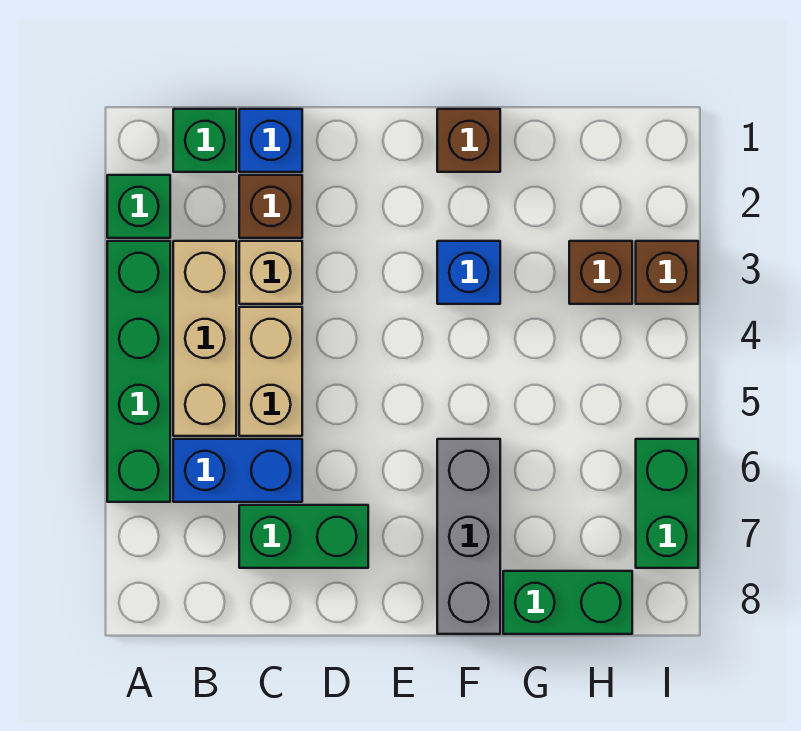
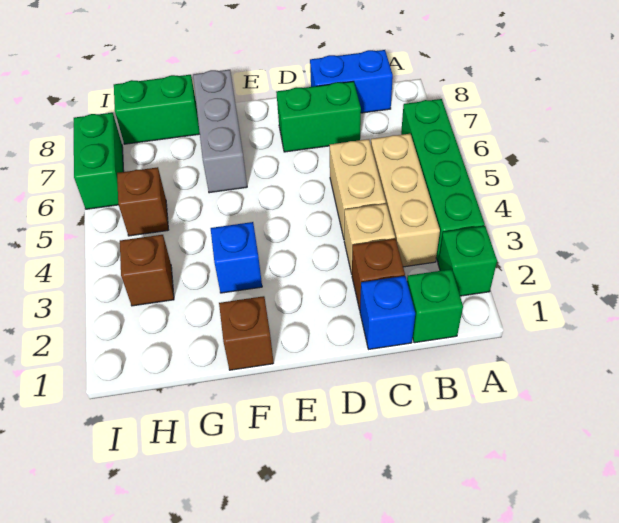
blue 1x2 brick [173,439,302,502] -> blue 1x2 brick moved to [310,50,393,113]
brown 1x1 brick [636,241,698,304] -> brown 1x1 brick moved to [117,167,168,236]

